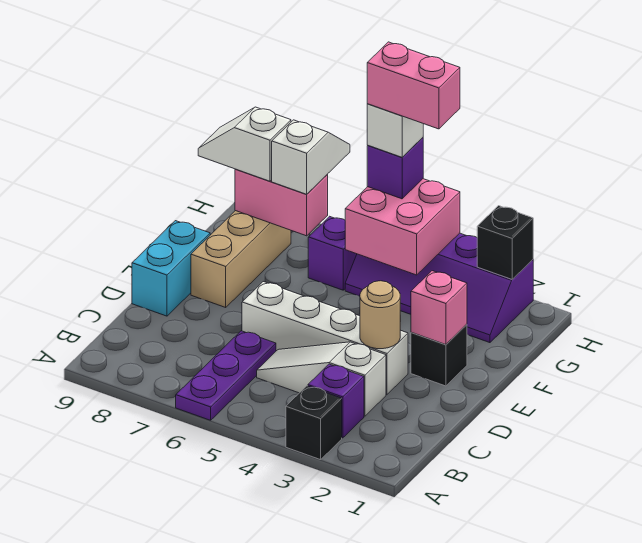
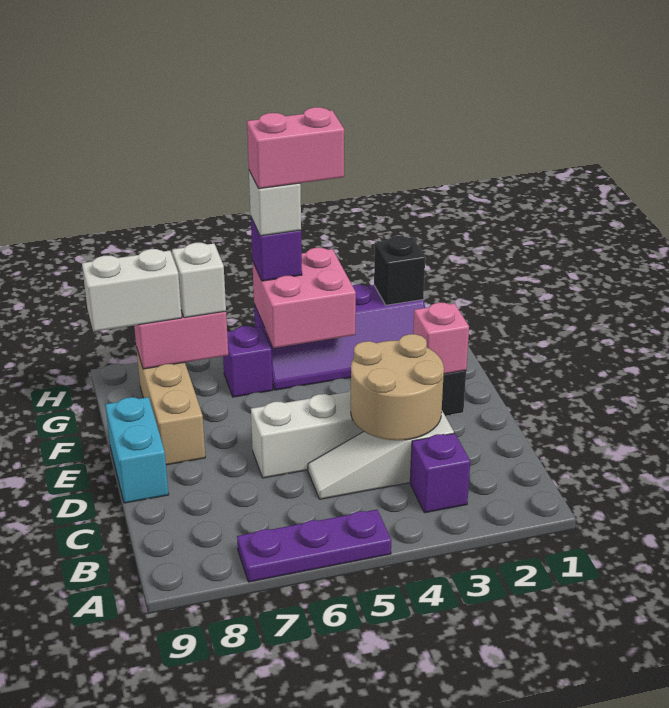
black 1x1 brick [286,386,342,460] -> none
purple 1x3 plate [176,331,276,420] -> purple 1x3 plate turned to [237,510,391,582]
tan 1x1 round brick [360,281,400,349] -> tan 2x2 round brick [351,334,444,440]
white 1x2 slope [198,107,291,181] -> white 1x2 brick [82,249,182,332]

